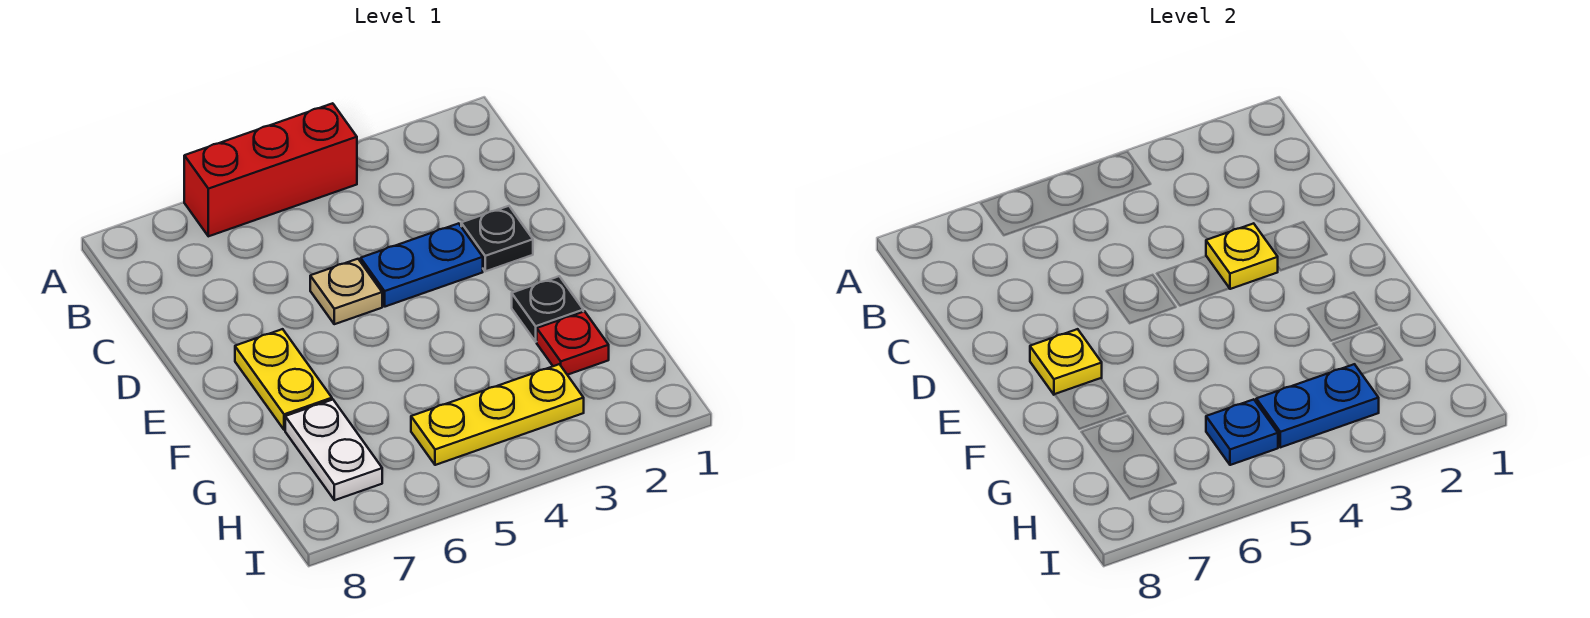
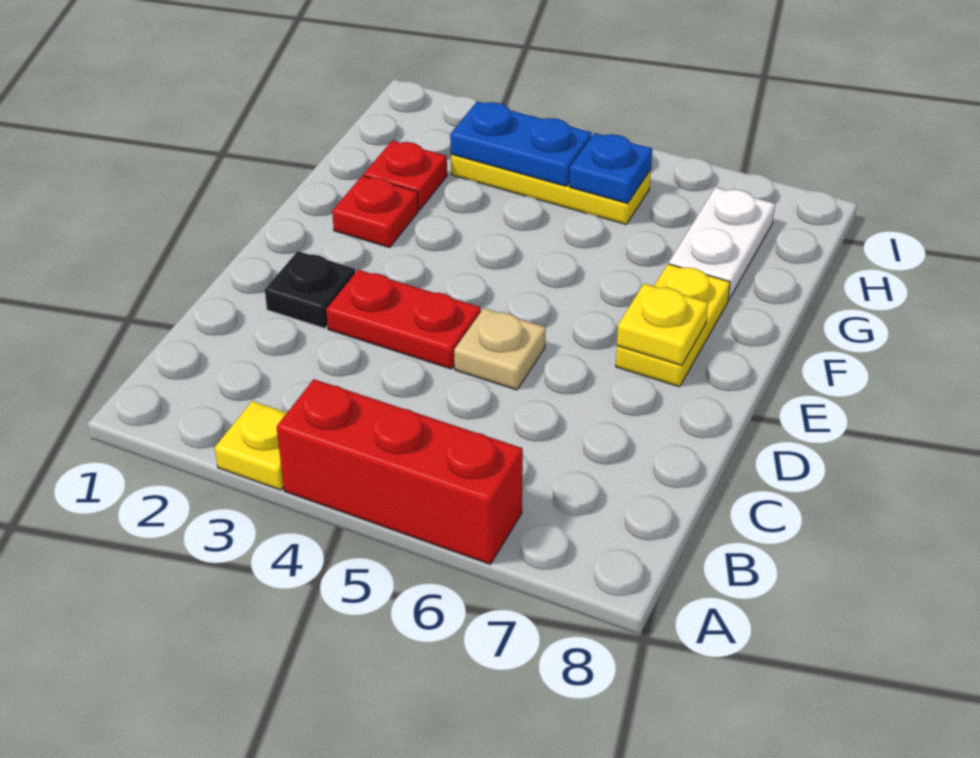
blue 1x2 plate [361,223,483,307] -> red 1x2 plate [326,270,481,369]
yellow 1x1 plate [1206,223,1278,289] -> yellow 1x1 plate moved to [215,401,287,490]
black 1x1 plate [512,276,583,342] -> red 1x1 plate [332,176,418,247]

